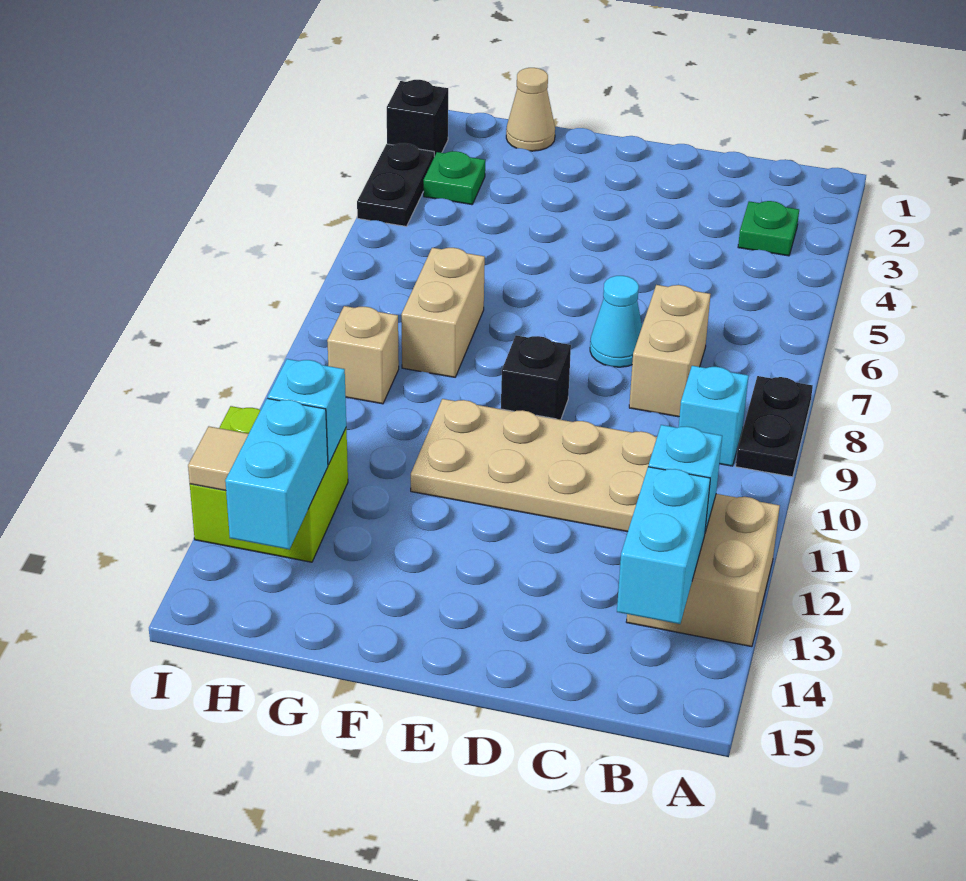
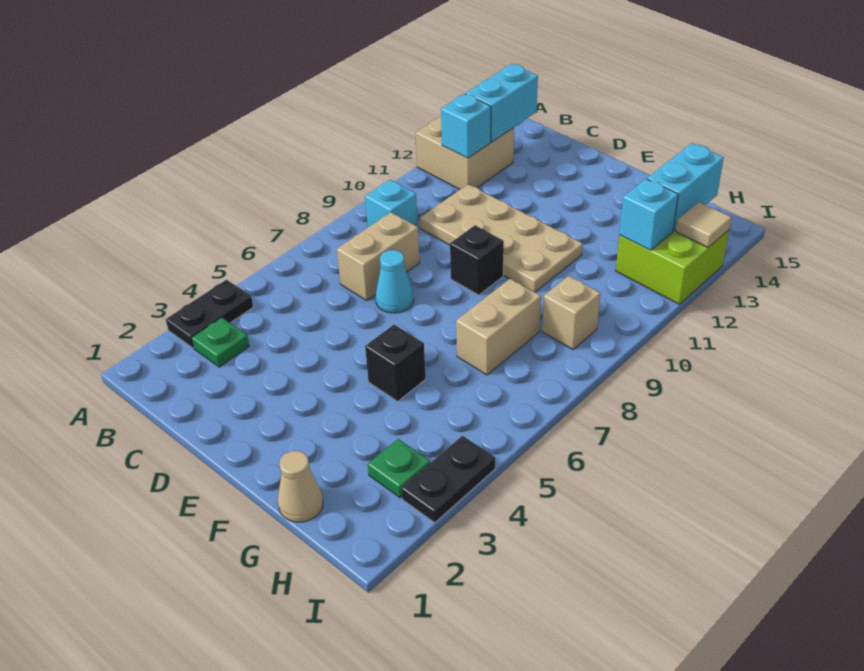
black 1x2 plate [736,376,813,477] -> black 1x2 plate moved to [166,280,253,348]
black 1x1 brick [387,80,448,157] -> black 1x1 brick moved to [365,325,426,401]

